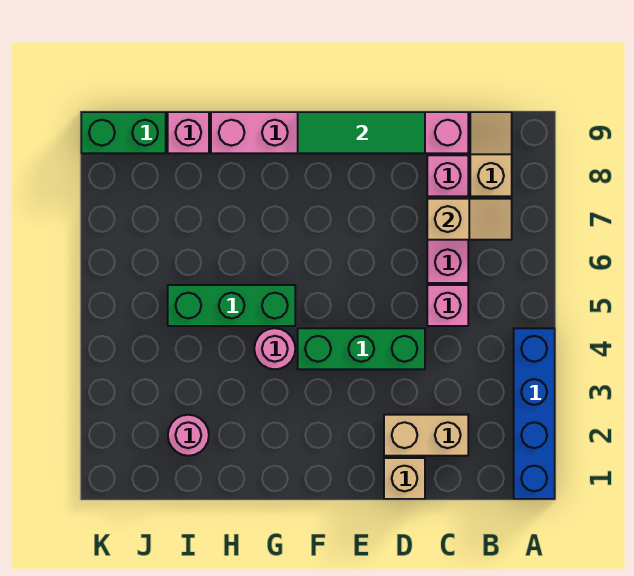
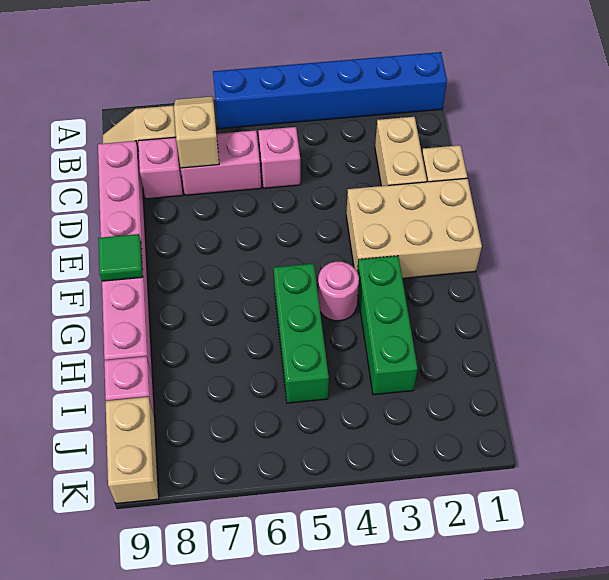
blue 1x4 brick [514,328,555,499] -> blue 1x6 brick [213,52,447,129]
green 1x3 brick [298,328,425,369] -> green 1x3 brick moved to [357,256,418,395]
green 1x3 tile [298,112,425,153] -> green 1x1 tile [98,234,143,281]
none -> tan 2x3 brick [346,178,482,278]
pink 1x1 round brick [168,415,209,456] -> none
green 1x2 brick [81,112,166,153] -> tan 1x2 brick [106,397,159,504]

